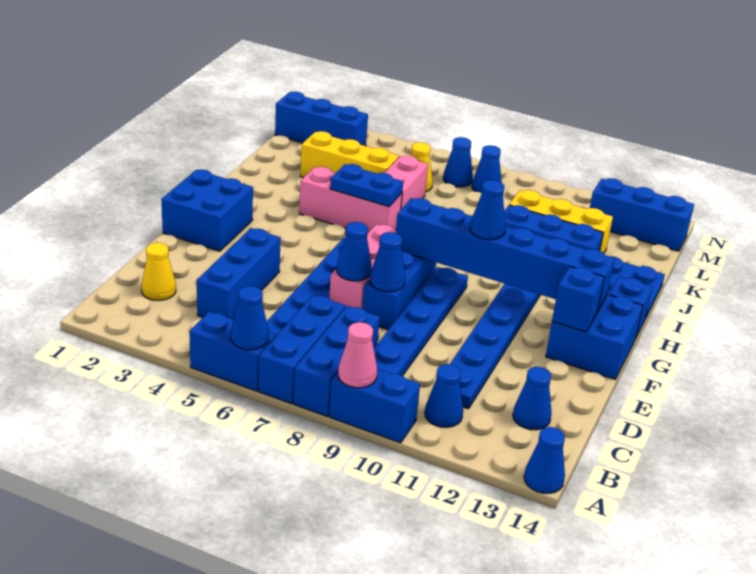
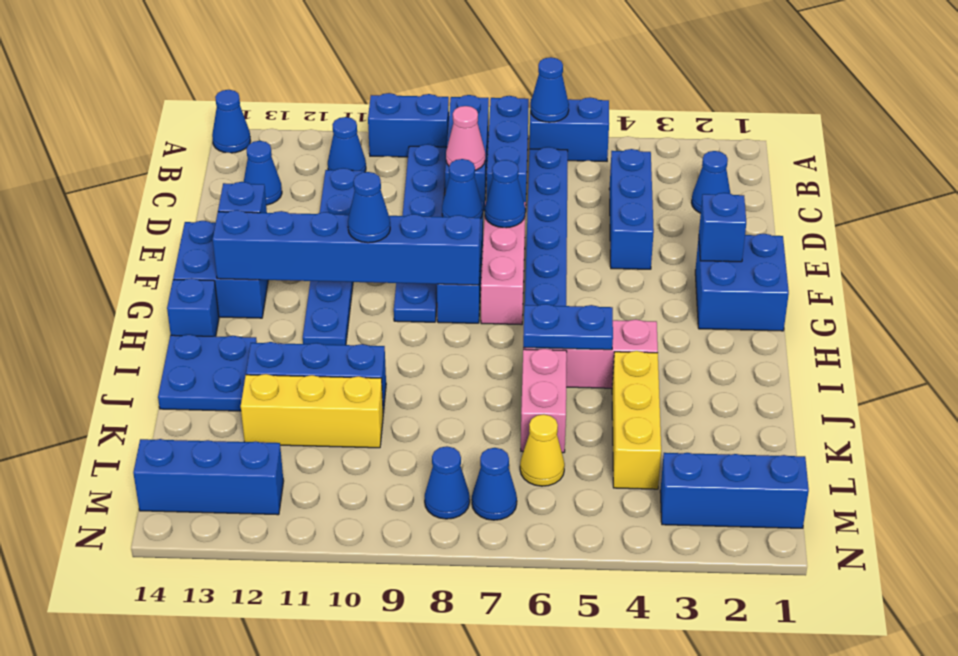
pink 1x1 cone [338,322,377,388] -> pink 1x1 cone moved to [446,106,485,170]
yellow 1x1 cone [141,243,176,300] -> blue 1x1 cone [691,151,730,213]
none -> blue 1x1 brick [699,193,746,262]
yellow 1x3 brick [300,131,399,178] -> yellow 1x3 brick turned to [612,351,661,489]

